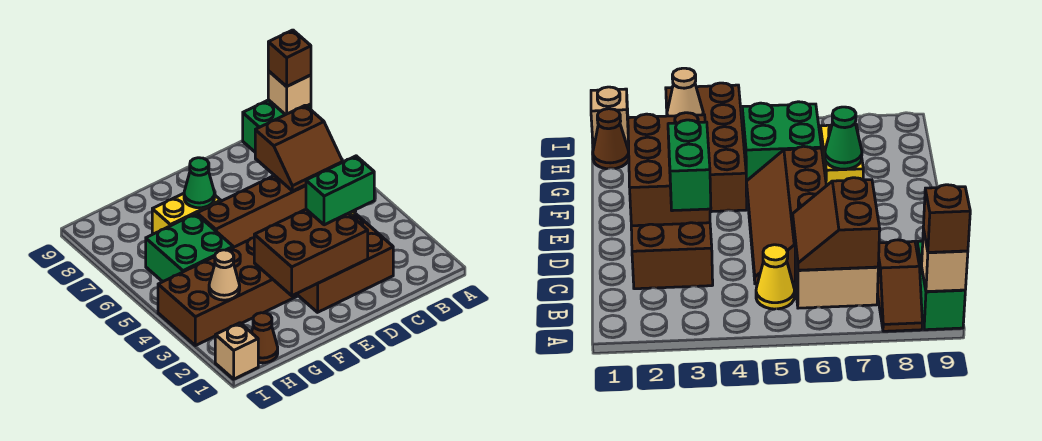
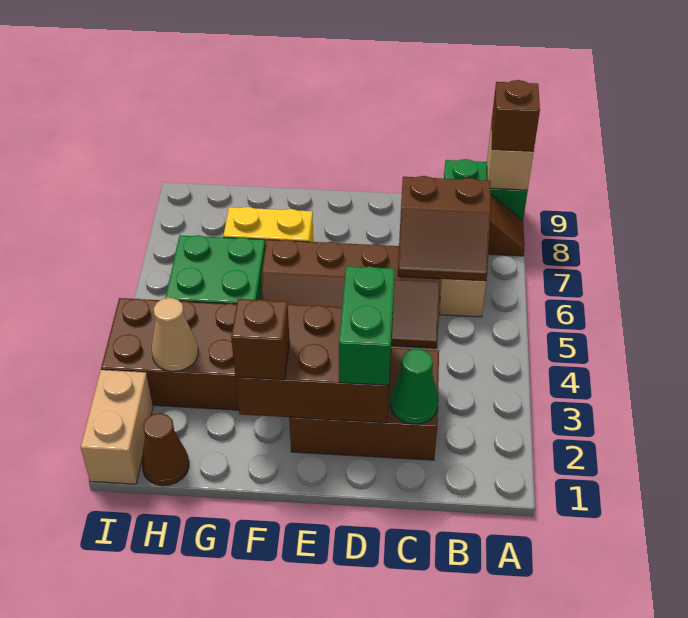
yellow 1x1 cone [756,245,795,309] -> none
green 1x2 brick [306,156,374,225] -> green 1x2 brick turned to [339,266,395,385]
none -> brown 1x1 brick [231,299,290,380]
green 1x1 cone [184,158,215,208] -> green 1x1 cone moved to [391,349,439,424]
tan 1x1 brick [215,323,258,379] -> tan 1x2 brick [81,370,153,484]

